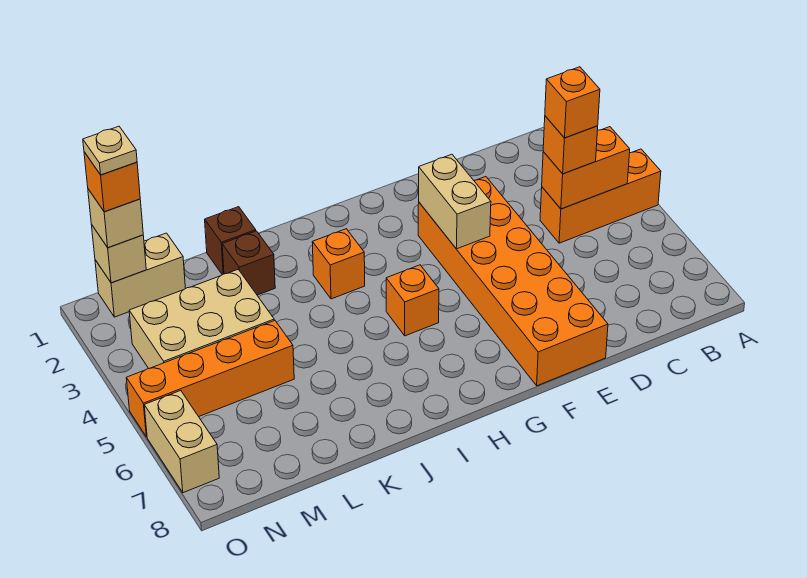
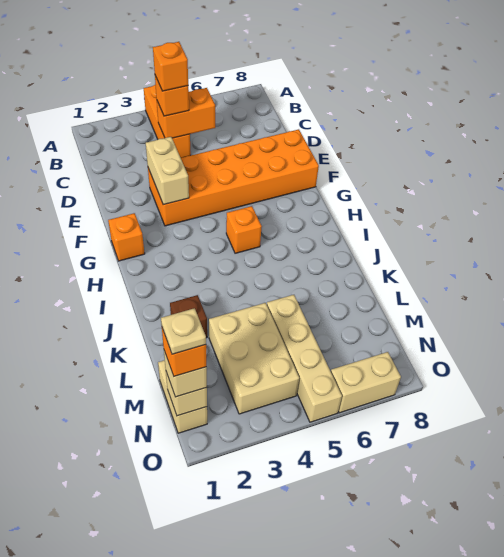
orange 1x2 brick [542,127,630,209] -> orange 1x2 brick turned to [157,88,215,138]
tan 1x2 brick [419,154,491,249] -> tan 1x2 brick turned to [146,137,189,205]
orange 1x1 brick [312,229,365,299] -> orange 1x1 brick moved to [108,213,145,261]
brown 1x1 brick [205,207,256,275] -> none
orange 1x4 brick [126,320,294,437] -> tan 1x4 brick [267,295,342,422]

